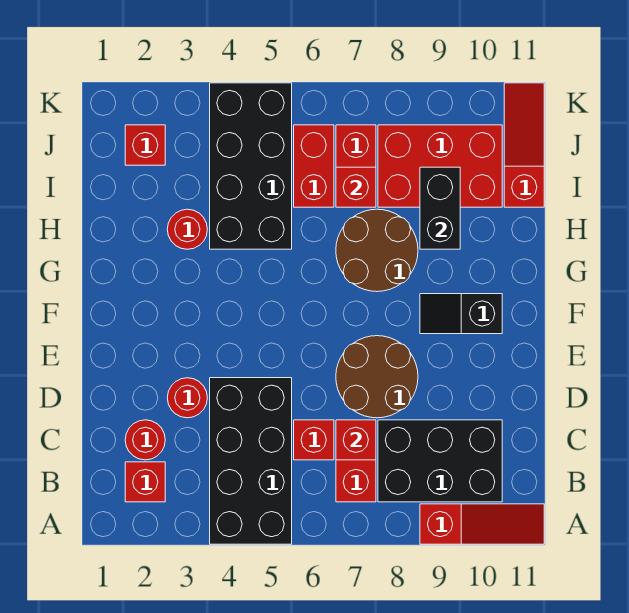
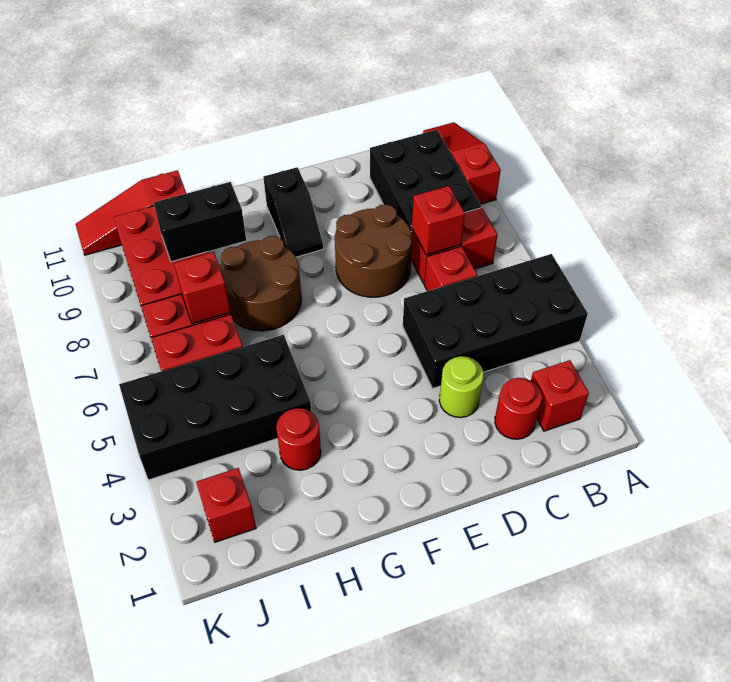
red 1x1 round brick [167,378,207,418] -> lime 1x1 round brick [439,356,484,417]

